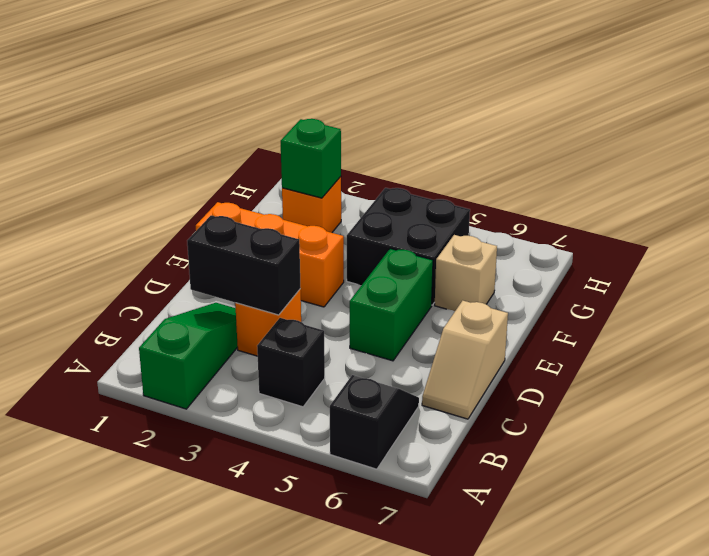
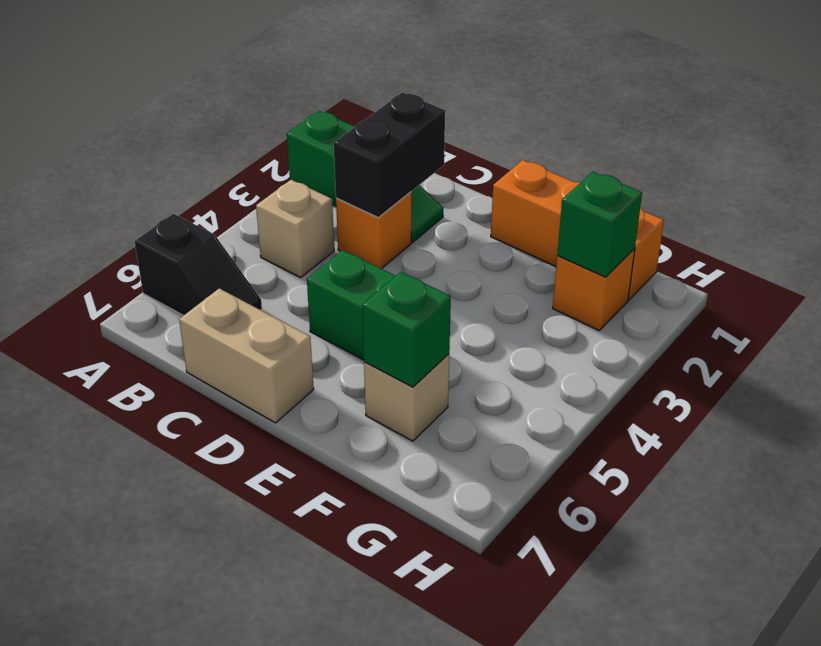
black 1x1 brick [257,318,325,407] -> tan 1x1 brick [256,180,334,277]
tan 1x2 slope [422,301,508,419] -> tan 1x2 brick [179,288,314,423]
orange 1x3 brick [196,202,344,307] -> orange 1x3 brick turned to [491,160,664,300]
black 2x2 brick [347,188,470,305] -> none
none -> green 1x1 brick [362,272,451,387]

